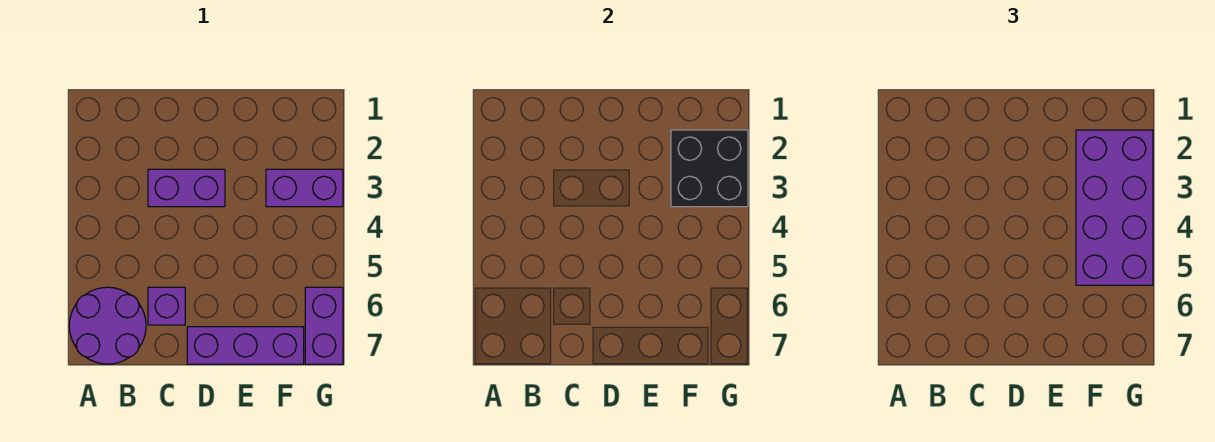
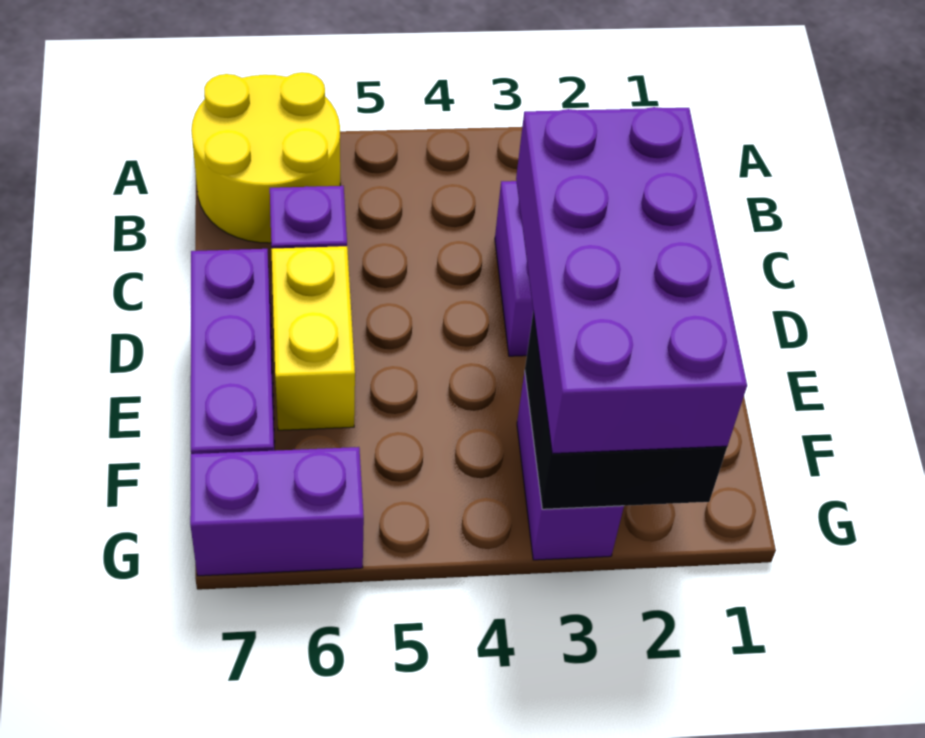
purple 2x2 round brick [69,287,146,364] -> yellow 2x2 round brick [191,72,340,243]
none -> yellow 1x2 brick [271,246,355,430]
purple 2x4 brick [1076,130,1153,285] -> purple 2x4 brick turned to [516,107,747,454]

